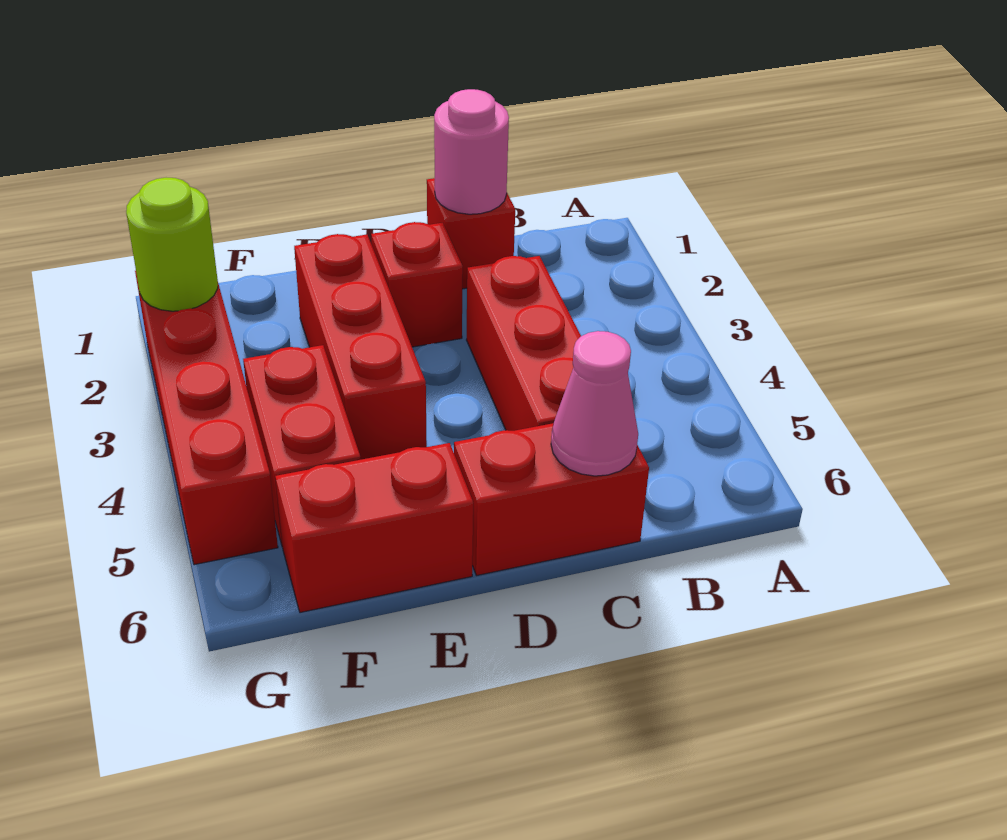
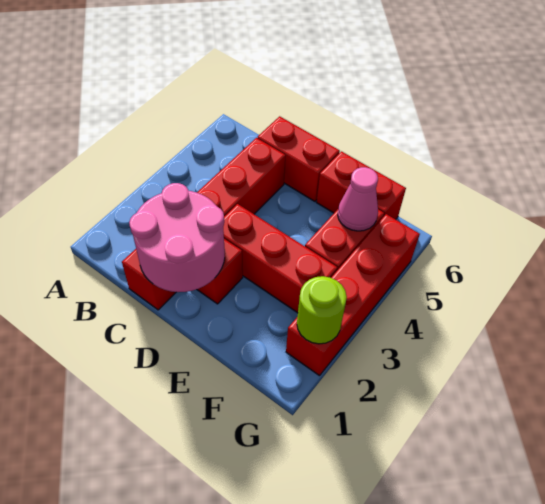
pink 1x1 round brick [434,89,509,214] -> pink 2x2 round brick [129,183,225,292]
pink 1x1 cone [551,331,638,476] -> pink 1x1 cone moved to [338,167,378,231]
red 1x3 brick [294,234,427,460] -> red 1x3 brick turned to [223,204,337,313]

